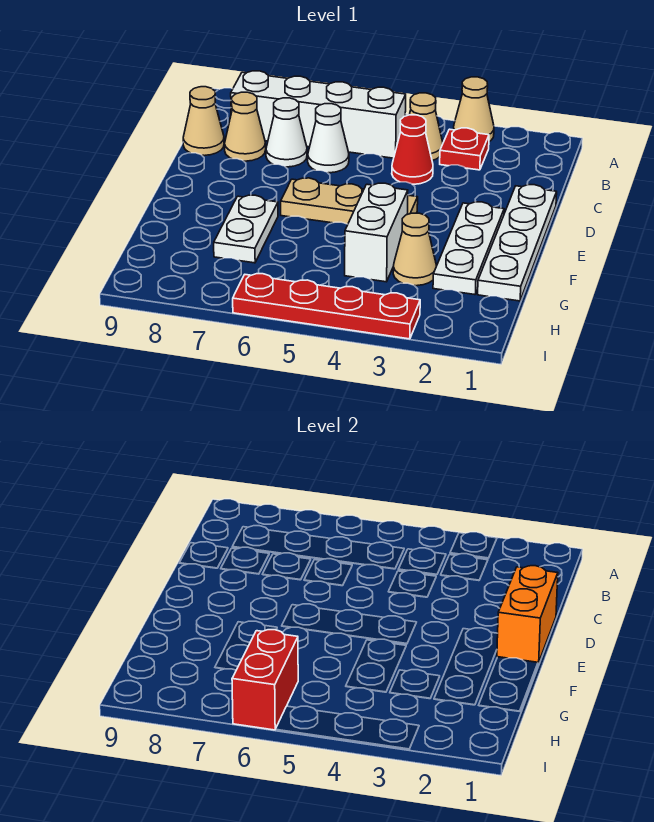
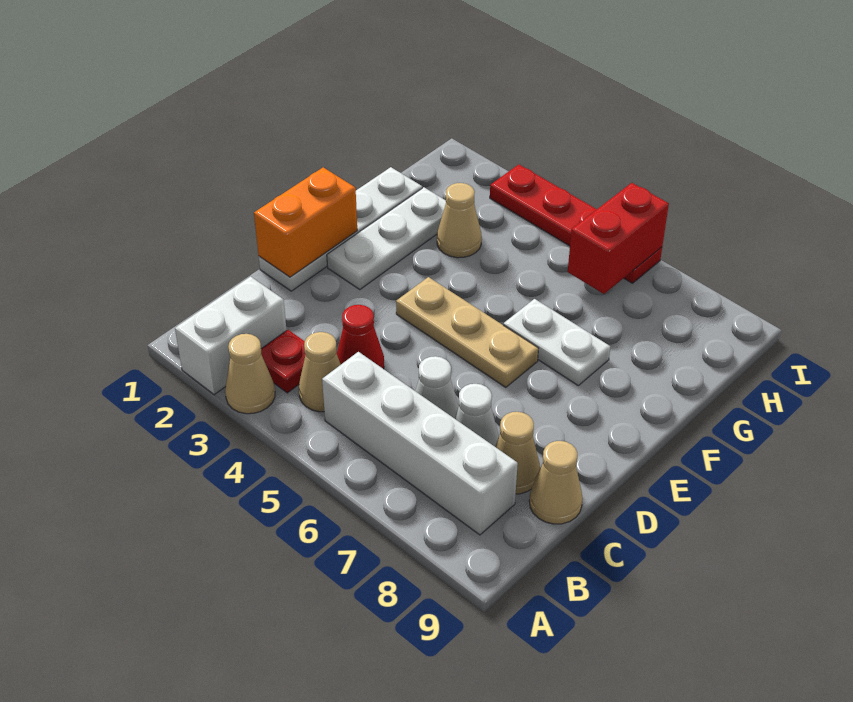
white 1x2 brick [345,183,408,282] -> white 1x2 brick moved to [175,277,287,395]
white 1x2 plate [214,195,278,263] -> white 1x2 plate turned to [503,299,610,385]

